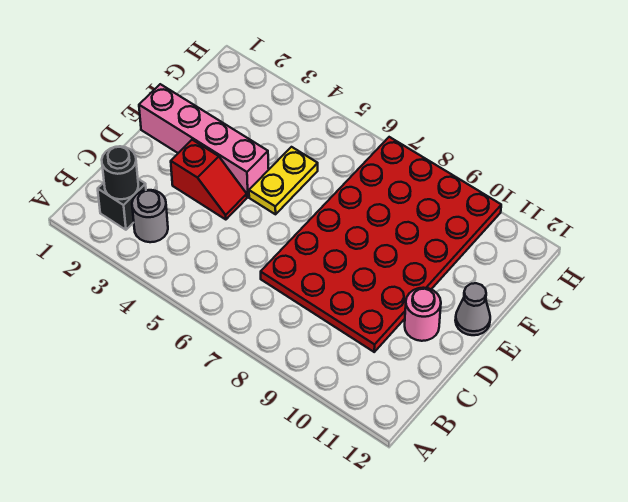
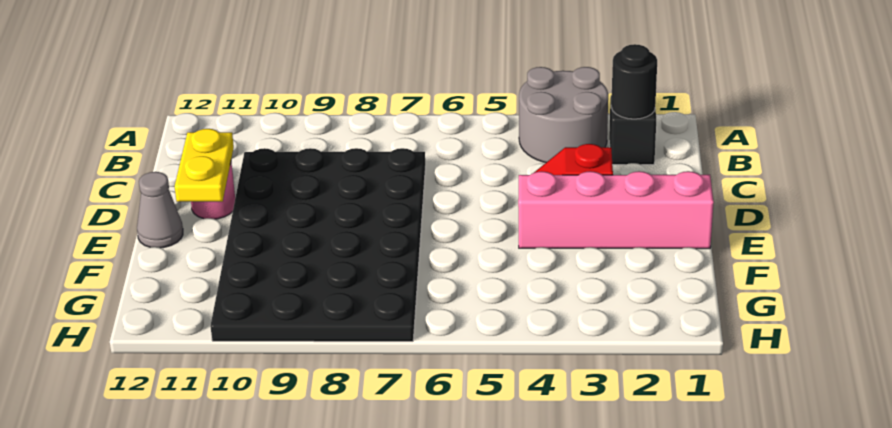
grey 1x1 round brick [132,190,168,242] -> grey 2x2 round brick [519,67,608,163]
red 4x6 plate [261,137,501,352] -> black 4x6 plate [210,148,425,342]
yellow 1x2 plate [249,147,318,214] -> yellow 1x2 plate moved to [175,129,234,202]

